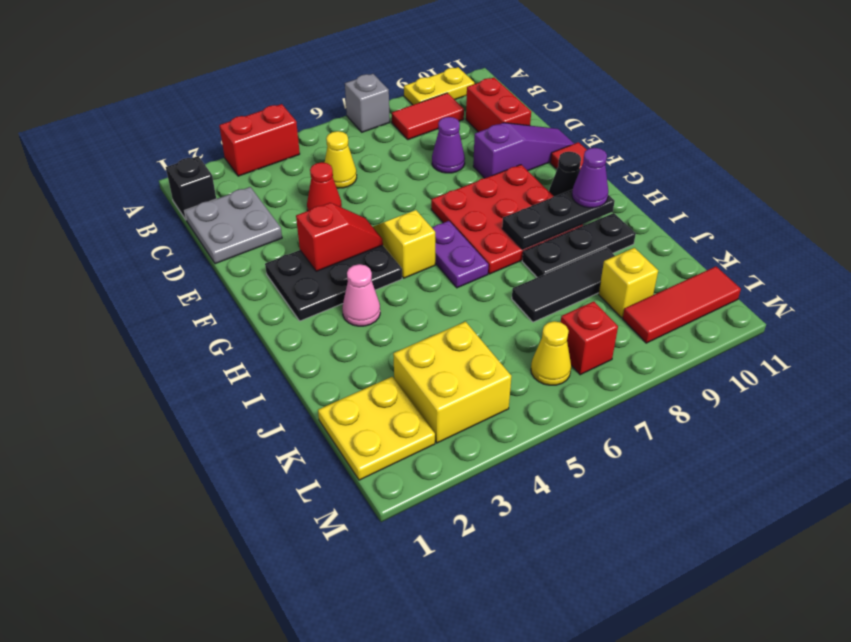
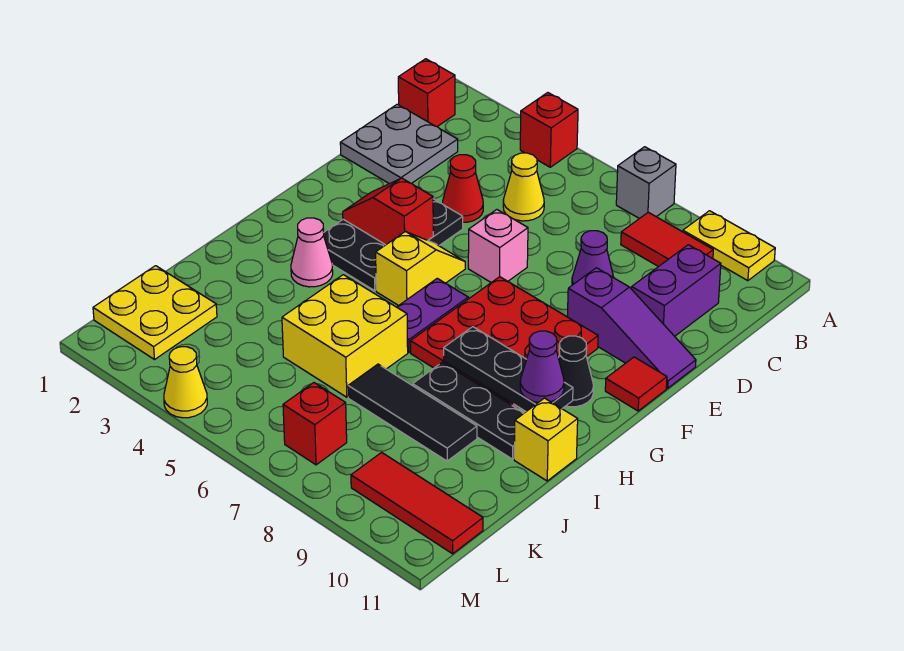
red 1x2 brick [219,104,300,176] -> red 1x1 brick [520,93,578,167]
black 1x1 brick [166,156,216,219] -> red 1x1 brick [398,59,455,127]
red 1x2 brick [466,78,531,132] -> purple 1x2 brick [632,245,721,336]
none -> pink 1x1 brick [468,210,528,282]
black 2x3 plate [265,245,402,321] -> black 2x3 plate turned to [323,199,463,291]
red 1x2 slope [296,203,383,271] -> red 1x2 slope turned to [343,178,433,245]
yellow 2x2 brick [393,322,511,443] -> yellow 2x2 brick moved to [282,275,408,397]
yellow 1x1 brick [599,248,658,318] -> yellow 1x1 brick moved to [514,398,578,481]
yellow 1x1 cone [531,321,571,385] -> yellow 1x1 cone moved to [164,347,207,418]

